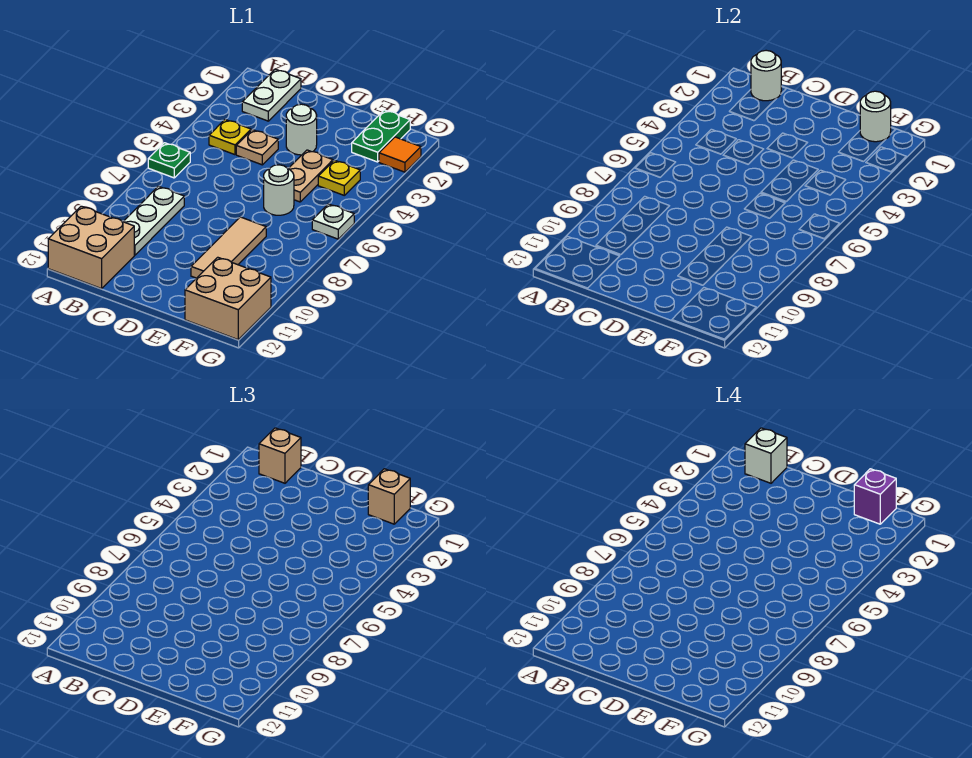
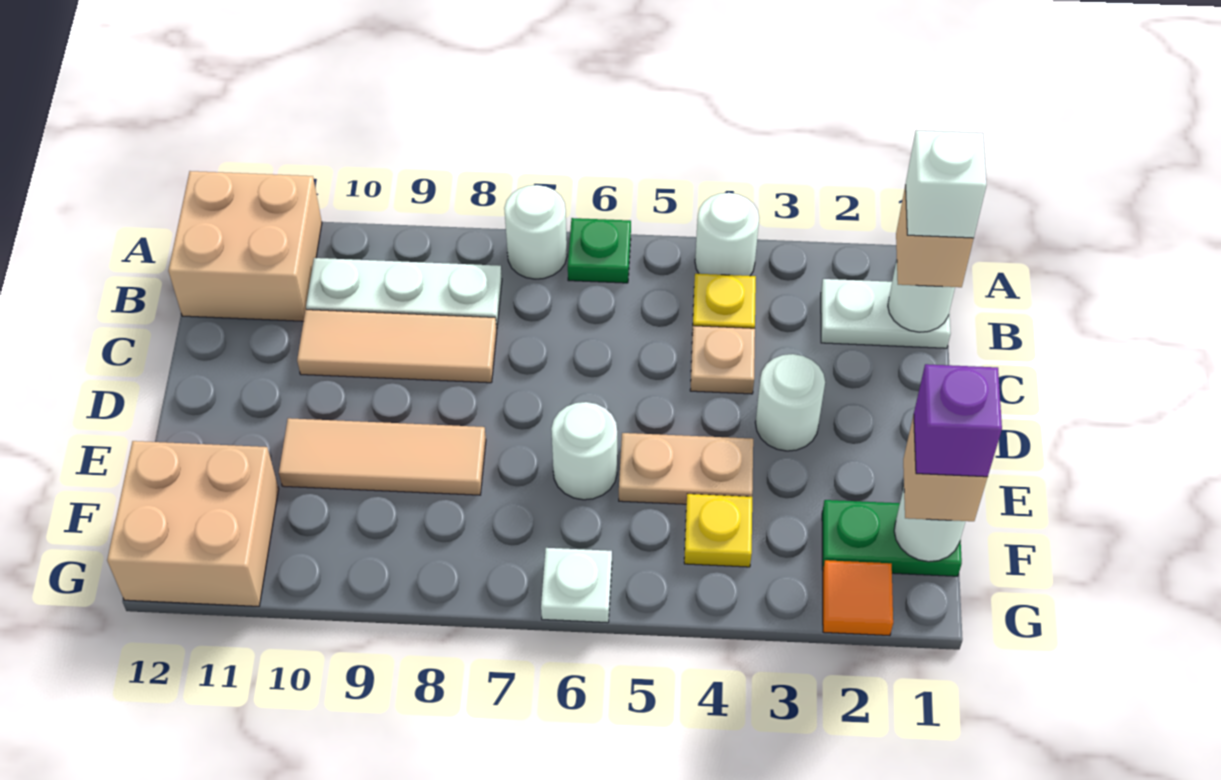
none -> white 1x1 round brick [695,193,759,276]
none -> white 1x1 round brick [504,185,567,279]
none -> tan 1x3 tile [297,310,497,383]

